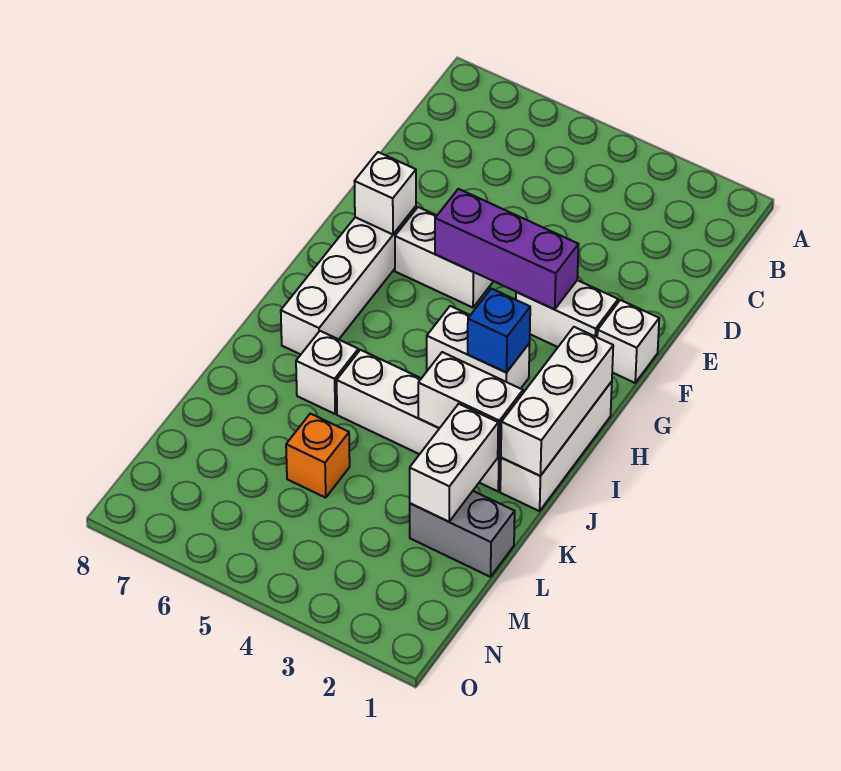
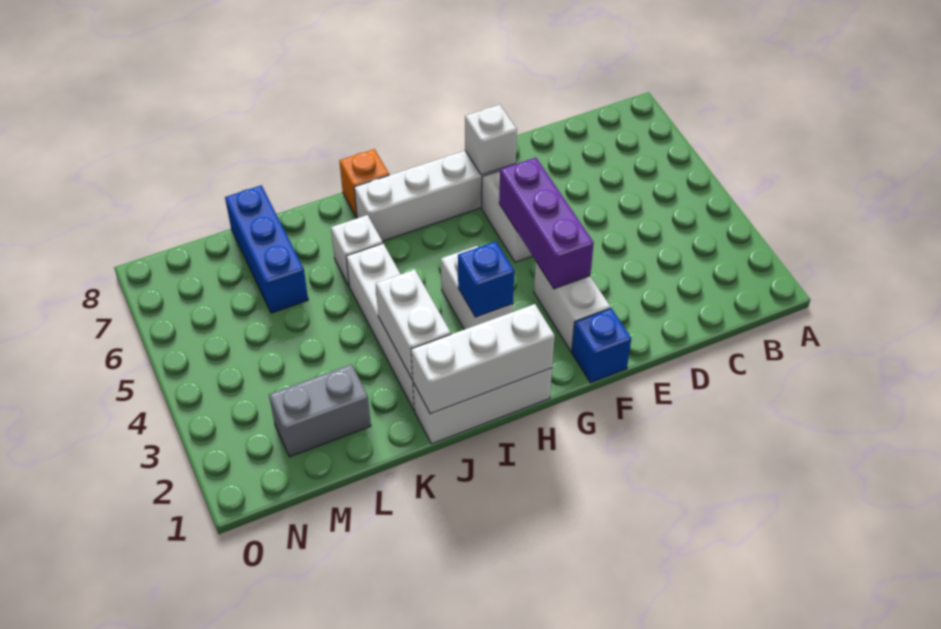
white 1x1 brick [597,300,659,383] -> blue 1x1 brick [572,308,631,383]
white 1x2 brick [410,404,498,522] -> none
grey 1x2 brick [410,491,515,577] -> grey 1x2 brick turned to [269,364,371,457]
orange 1x1 brick [286,414,350,498] -> orange 1x1 brick moved to [339,149,389,218]
none -> blue 1x3 brick [225,185,308,313]

